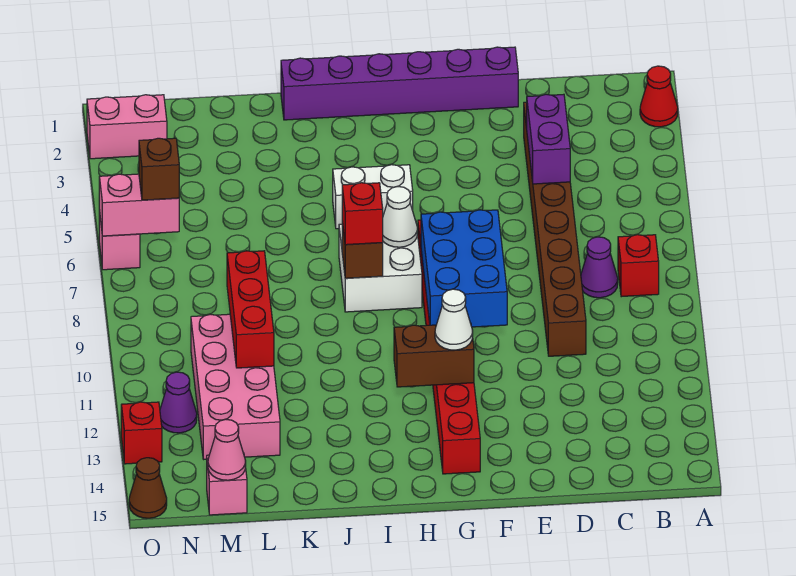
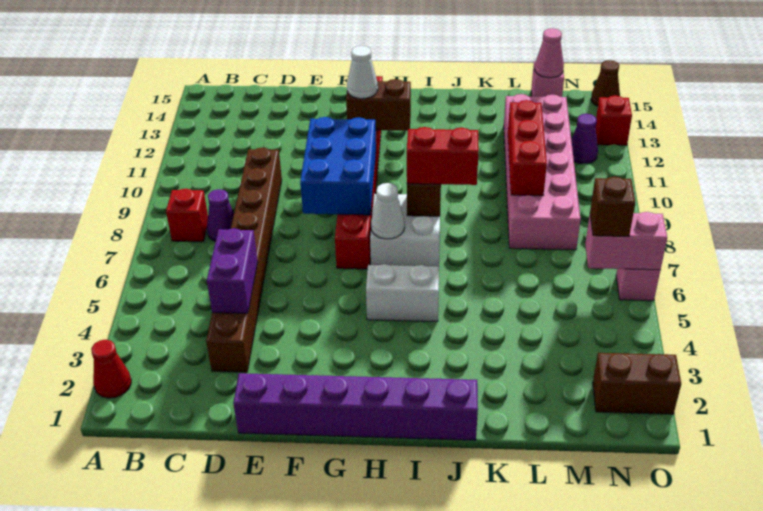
red 1x1 brick [342,183,383,245] -> red 1x2 brick [407,127,479,185]
pink 2x4 brick [191,314,280,459] -> pink 2x6 brick [504,94,581,250]
pink 1x2 brick [87,95,167,159] -> brown 1x2 brick [593,353,681,414]

